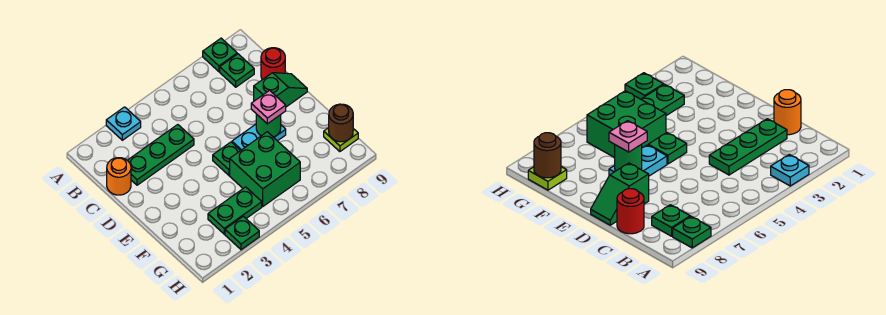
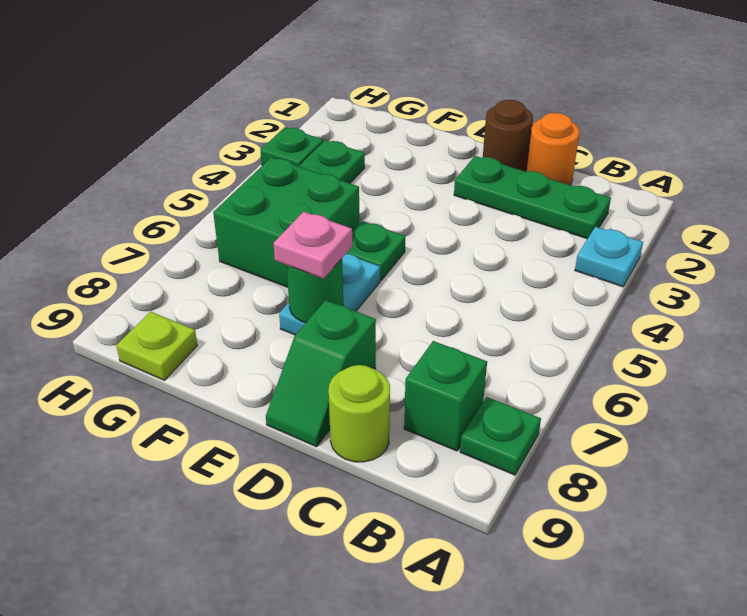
green 1x1 plate [220,54,254,87] -> green 1x1 brick [404,341,487,451]
green 1x3 plate [127,125,194,185] -> green 1x3 plate turned to [454,156,611,239]
red 1x1 round brick [261,48,285,80] -> lime 1x1 round brick [328,365,390,462]
brown 1x1 round brick [329,104,353,142] -> brown 1x1 round brick moved to [483,100,533,171]

